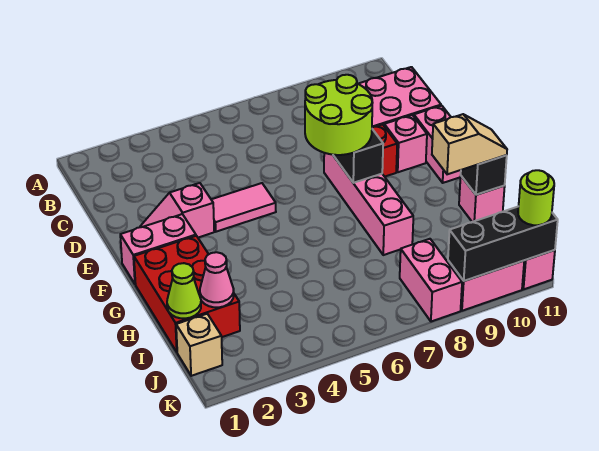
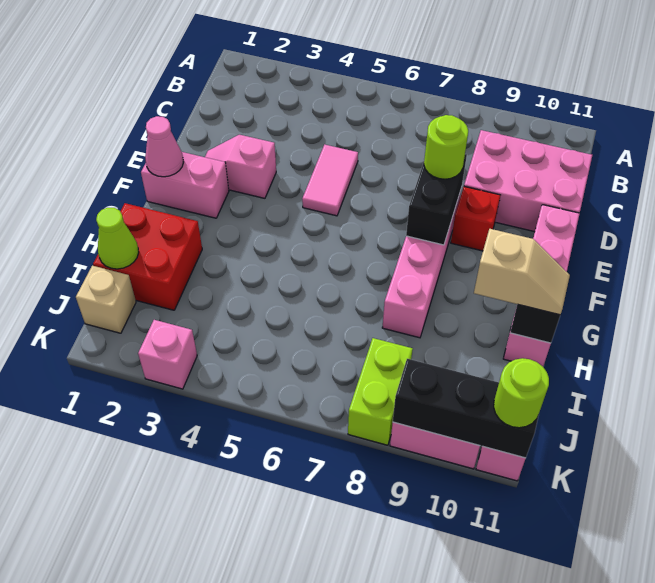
pink 1x2 tile [211,183,276,232] -> pink 1x2 tile turned to [302,145,358,216]
lime 2x2 round brick [305,75,372,155] -> lime 1x1 round brick [424,115,468,179]
pink 1x1 brick [384,115,427,172] -> pink 1x1 brick moved to [138,320,197,389]
red 2x3 brick [134,236,240,352] -> red 2x2 brick [93,203,202,310]
pink 1x1 cone [200,252,234,307] -> pink 1x1 cone moved to [145,116,183,177]
pink 1x2 brick [400,239,462,322] -> lime 1x2 brick [348,338,413,445]

